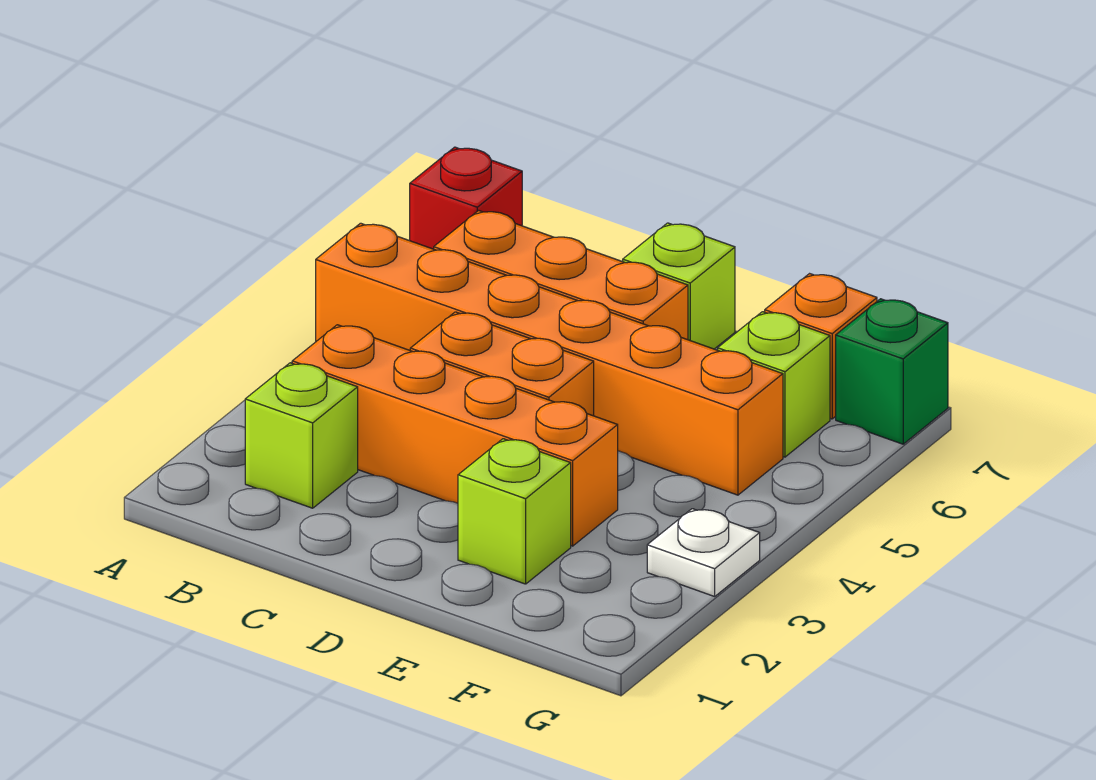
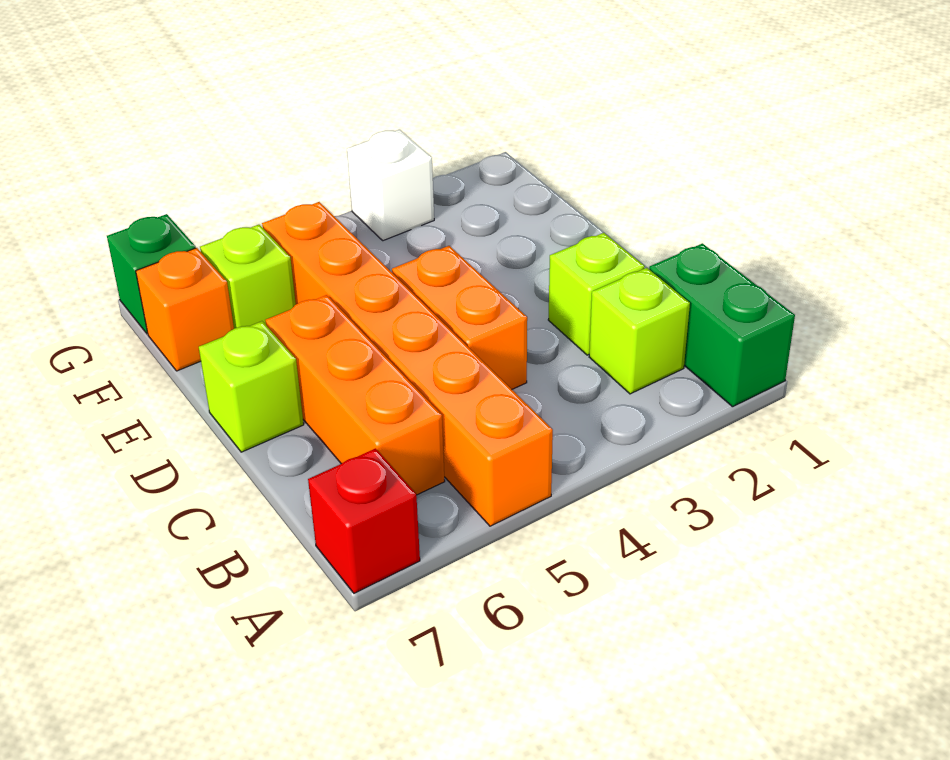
none -> green 1x2 brick [649,243,795,407]
orange 1x4 brick [292,325,618,546] -> none
lime 1x1 brick [458,439,571,584] -> lime 1x1 brick moved to [548,233,645,355]
white 1x1 plate [647,509,760,596] -> white 1x1 brick [347,130,434,241]

